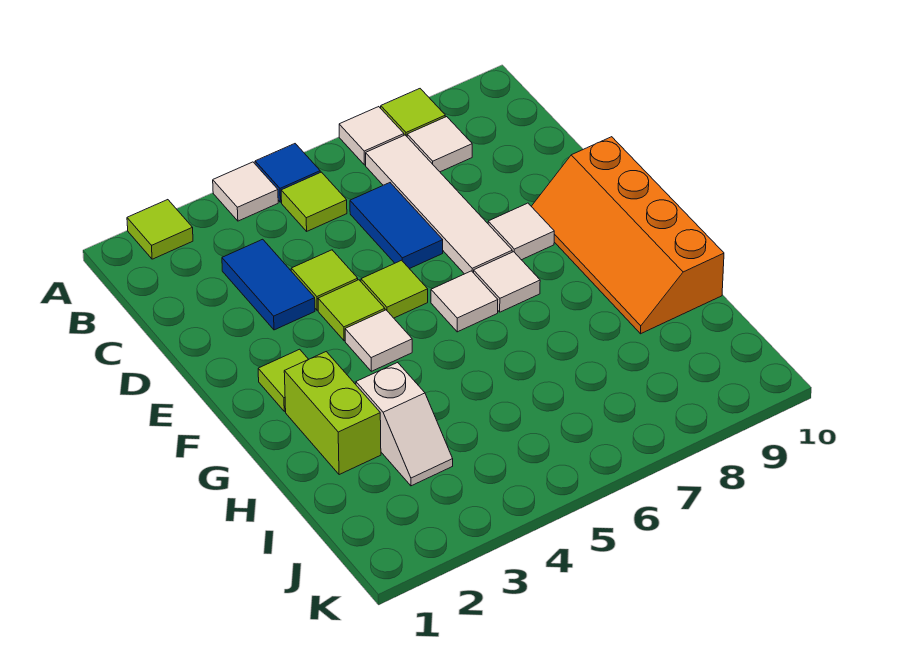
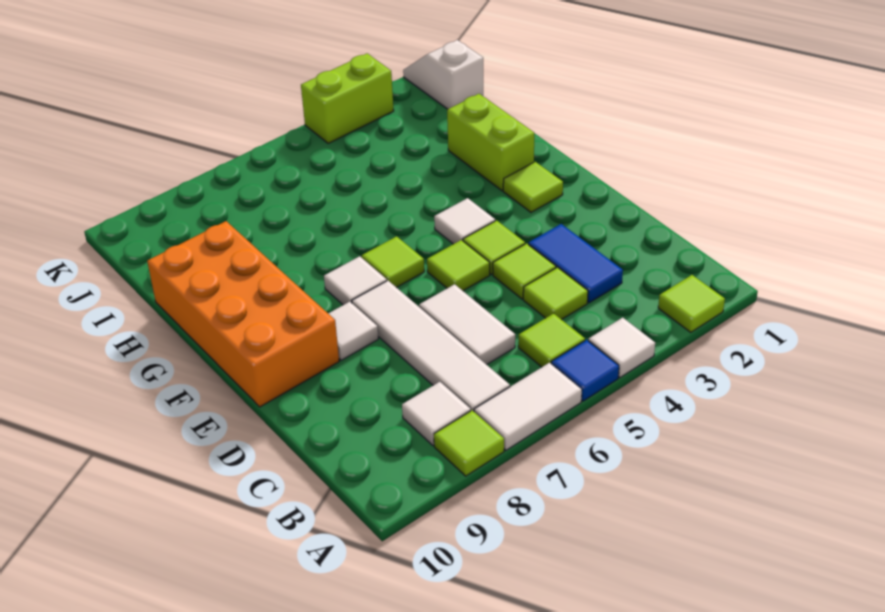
white 1x1 tile [339,107,404,165] -> white 1x2 tile [474,363,582,450]
none -> lime 1x1 tile [523,267,588,320]
blue 1x2 tile [350,183,443,269] -> white 1x2 tile [419,284,515,365]
orange 2x4 slope [531,137,724,334] -> orange 2x4 brick [147,221,339,407]
white 1x1 tile [431,271,498,332] -> lime 1x1 tile [362,236,424,288]
white 1x2 slope [356,362,453,486] -> white 1x2 slope moved to [403,40,483,109]
none -> lime 1x2 brick [301,53,394,143]

